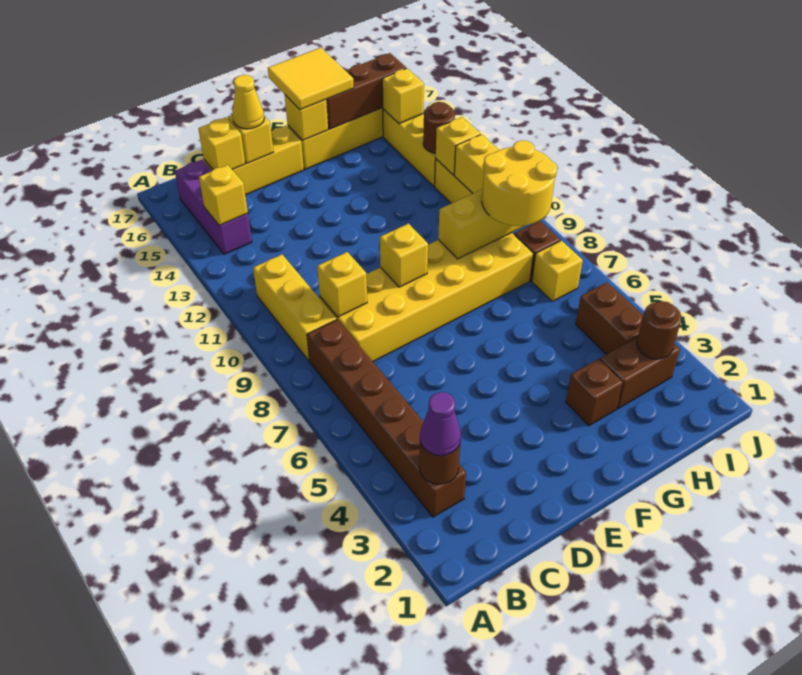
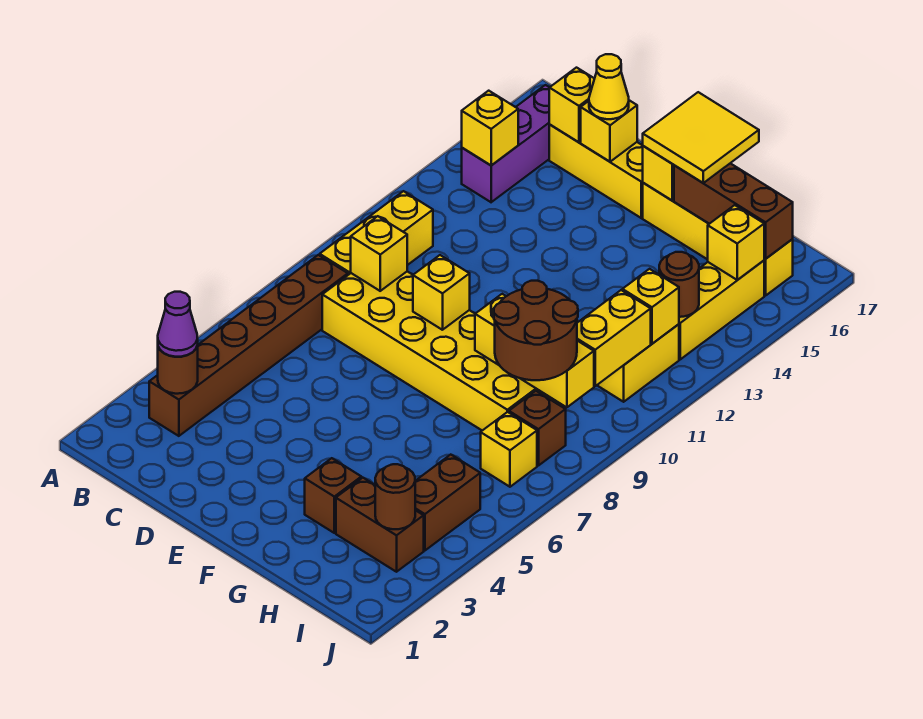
yellow 2x2 round brick [482,140,557,226] -> brown 2x2 round brick [494,281,578,380]

